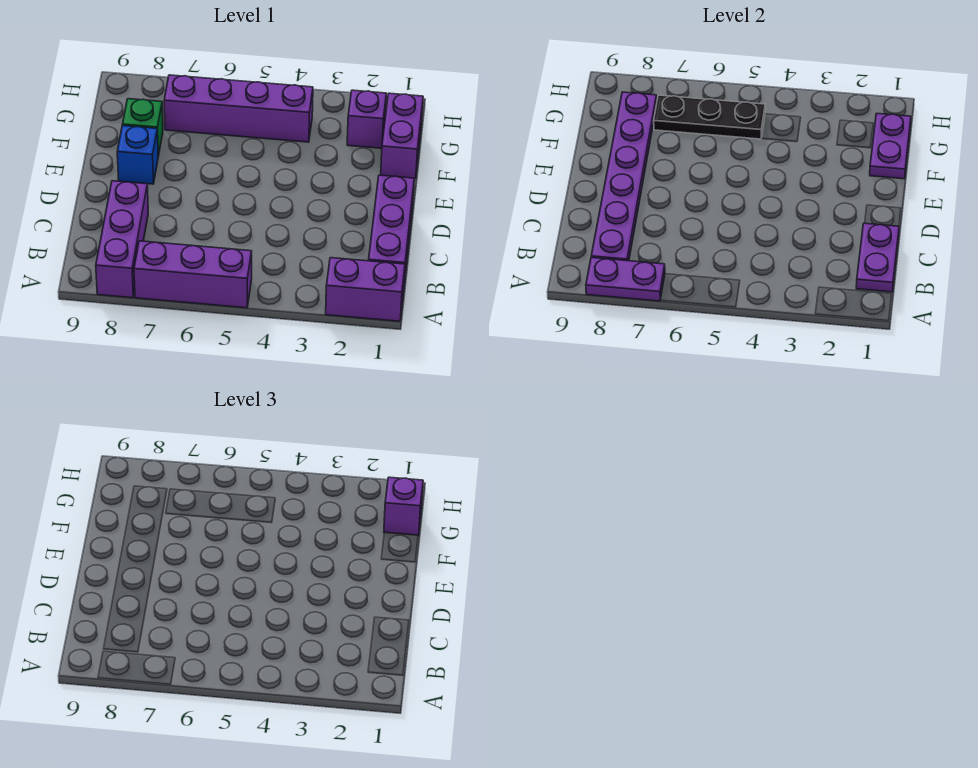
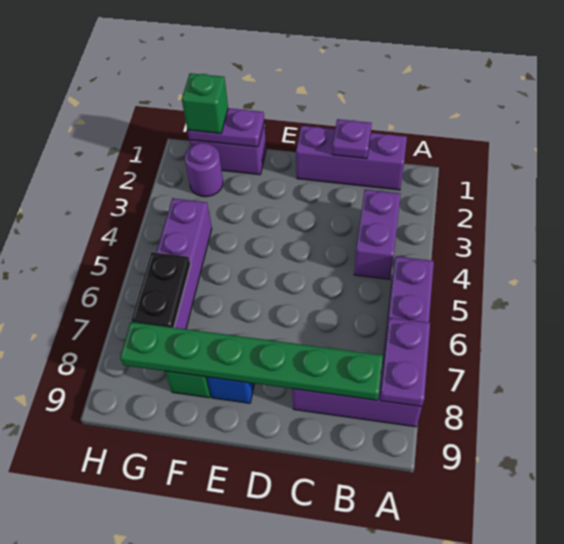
purple 1x2 brick [326,258,405,321] -> purple 1x2 brick moved to [354,189,401,279]
purple 1x2 plate [856,223,899,292] -> purple 1x1 plate [332,119,372,159]
purple 1x6 plate [591,92,657,261] -> green 1x6 plate [120,322,383,400]
purple 1x1 brick [384,477,423,535] -> green 1x1 brick [182,73,228,134]
purple 1x1 brick [347,90,386,148] -> purple 1x1 round brick [185,143,223,197]
black 1x3 plate [654,95,765,139] -> black 1x2 plate [131,252,190,328]

